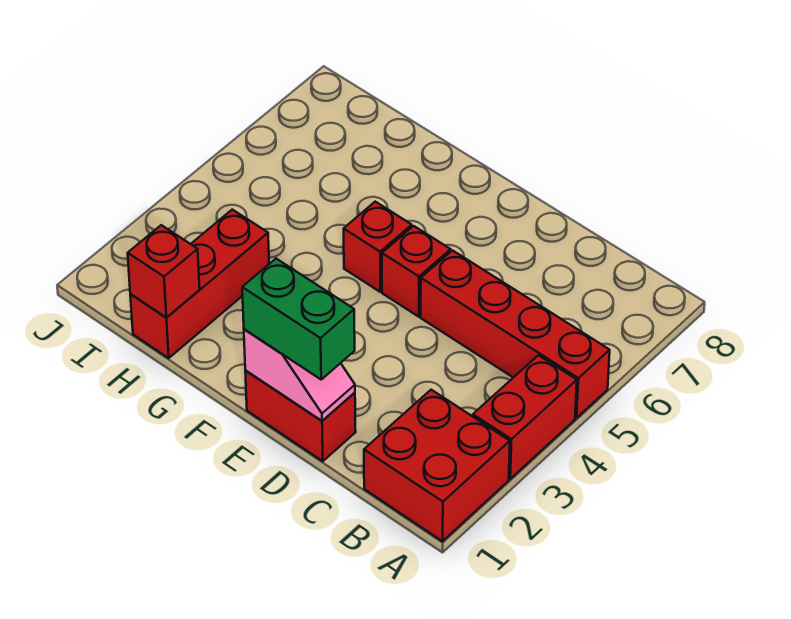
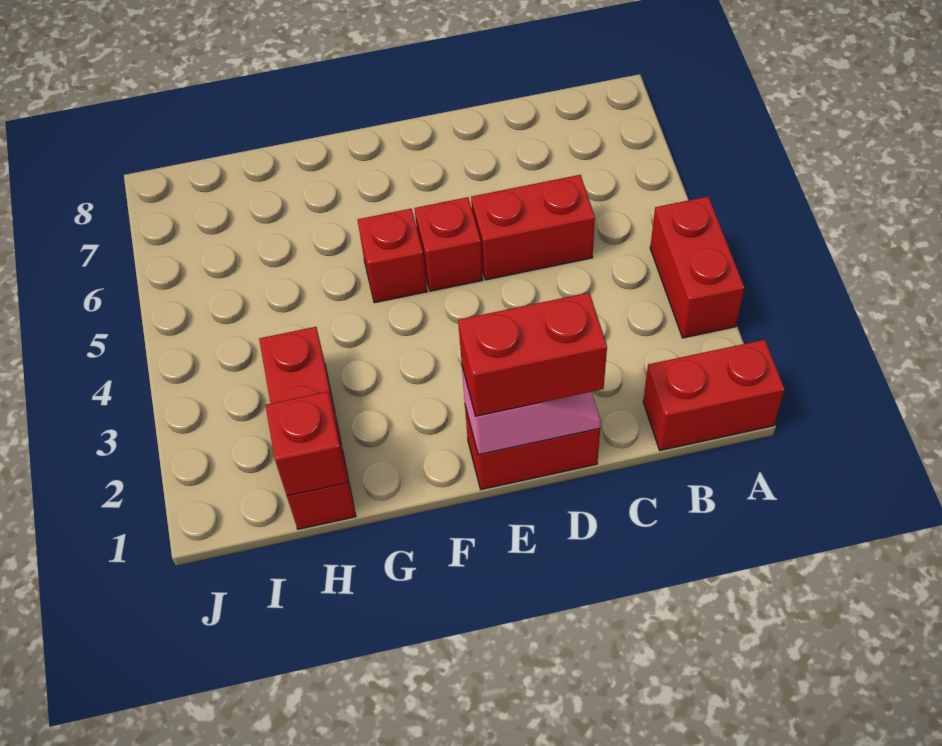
red 2x2 brick [364,390,510,541] -> red 1x2 brick [643,340,785,450]
red 1x4 brick [421,251,610,418] -> red 1x2 brick [471,175,595,280]
green 1x2 brick [242,259,355,379] -> red 1x2 brick [458,293,607,416]

